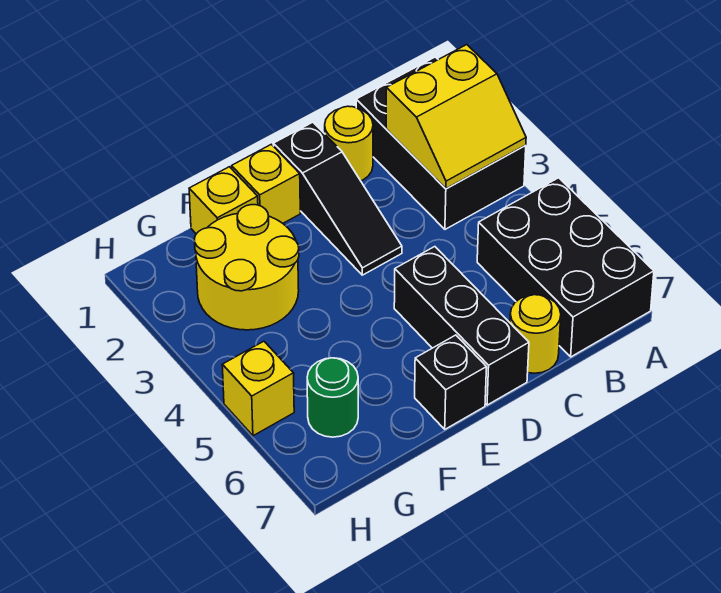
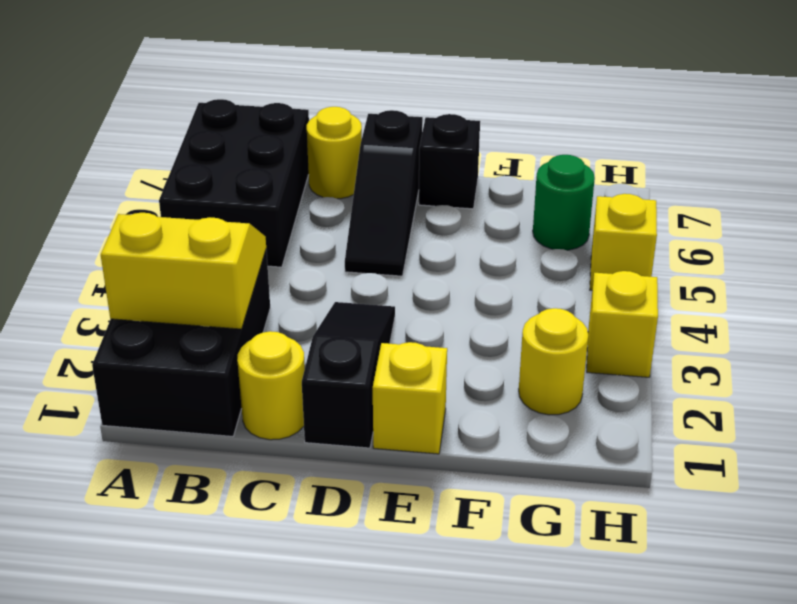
black 1x3 brick [394,247,529,405] -> black 1x3 slope [345,110,423,276]
yellow 1x1 brick [189,167,258,234] -> yellow 1x1 brick moved to [587,271,658,377]
yellow 2x2 round brick [194,205,299,330] -> yellow 1x1 round brick [519,308,588,415]

